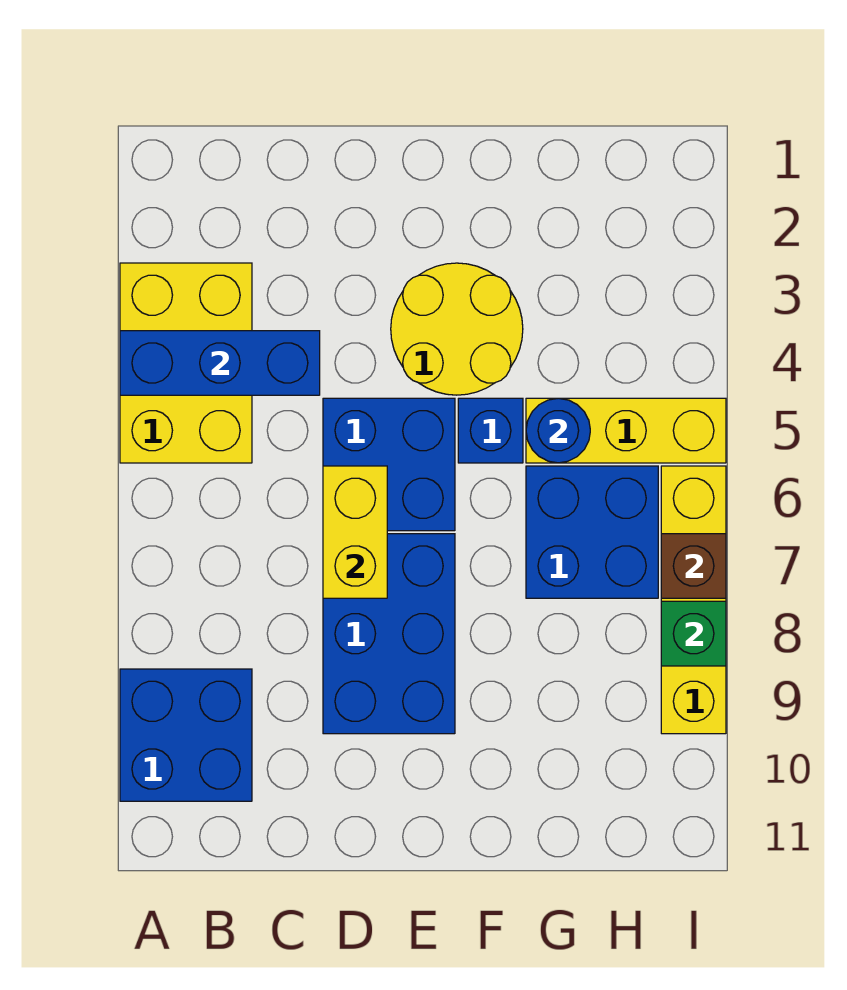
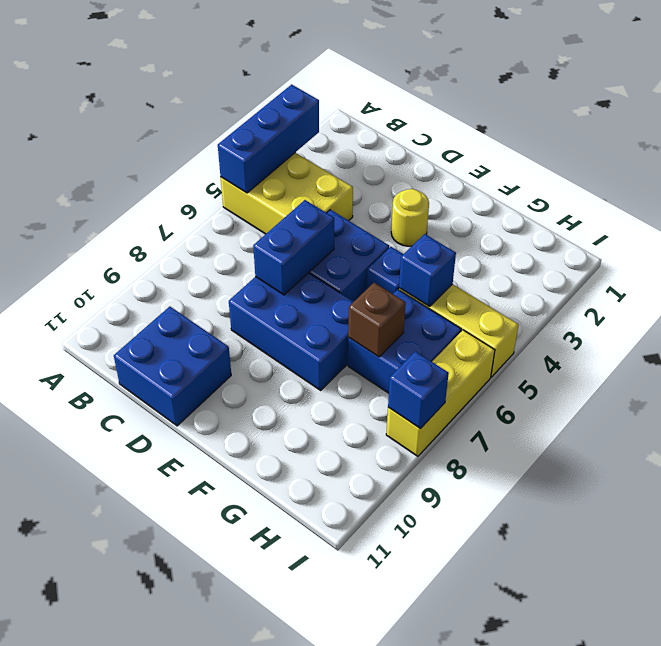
yellow 2x3 brick [120,263,252,463] -> yellow 2x3 brick turned to [221,153,353,234]
blue 1x3 brick [120,331,320,395] -> blue 1x3 brick turned to [218,84,319,193]
blue 2x2 brick [120,669,252,801] -> blue 2x2 brick moved to [114,307,231,426]
yellow 1x2 brick [323,466,387,598] -> blue 1x2 brick [253,200,334,295]
blue 2x3 brick [323,534,455,734] -> blue 2x3 brick turned to [229,273,354,390]
yellow 2x2 round brick [391,263,523,395] -> yellow 1x1 round brick [391,189,429,246]
blue 1x1 round brick [526,398,590,463] -> blue 1x1 brick [399,234,456,307]
yellow 1x4 brick [661,466,726,734] -> yellow 1x3 brick [386,330,495,456]
brown 1x1 brick [661,534,726,598] -> brown 1x1 brick moved to [348,283,406,357]
green 1x1 brick [661,601,726,666] -> blue 1x1 brick [388,351,449,429]

